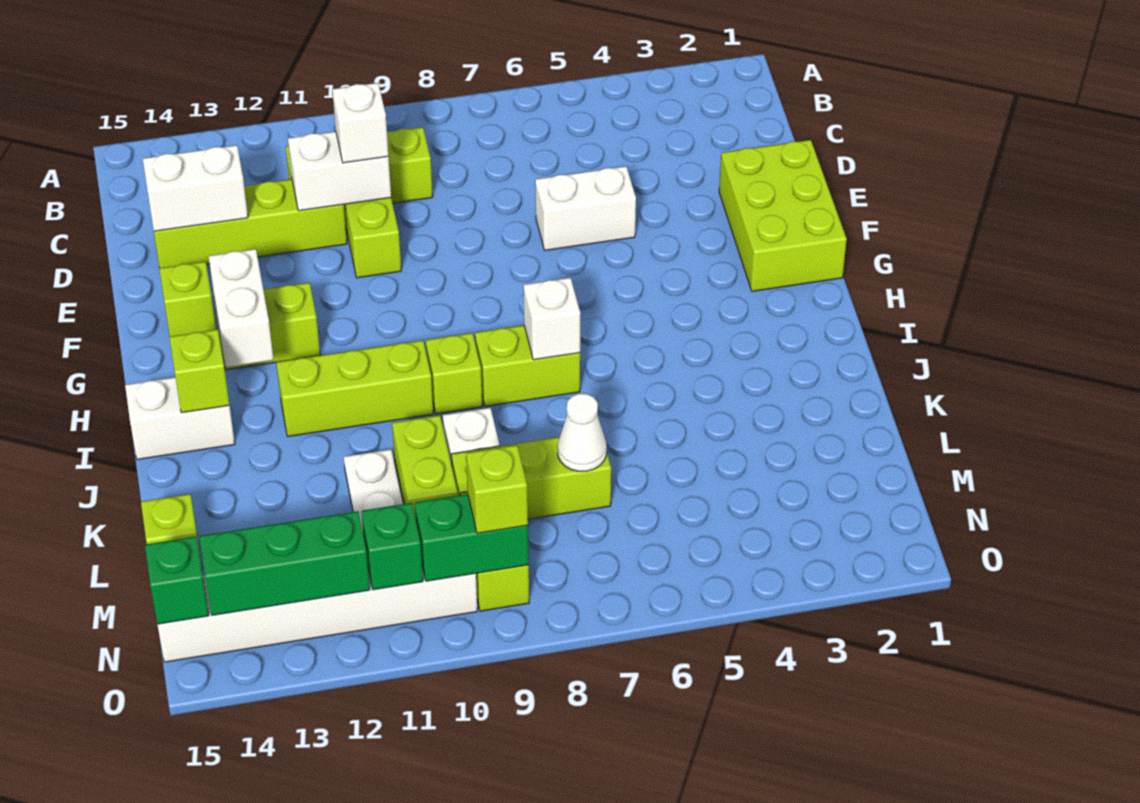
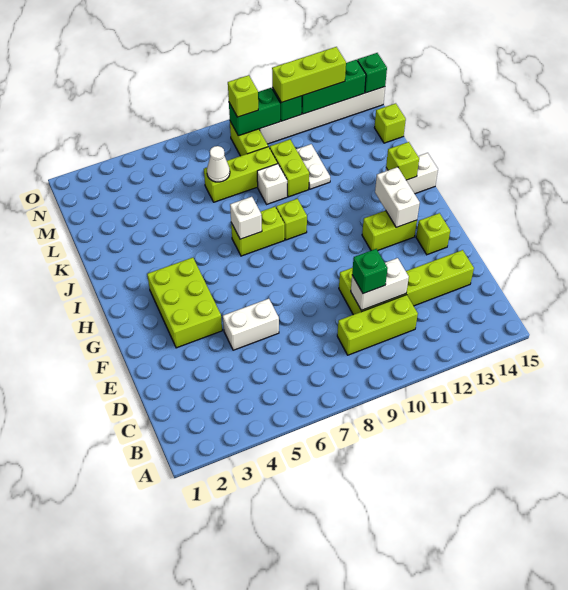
white 1x1 brick [332,83,388,163] -> green 1x1 brick [352,249,388,294]
white 1x2 brick [143,145,248,231] -> none
lime 2x3 brick [719,140,847,291] -> lime 2x3 brick moved to [147,258,222,348]
lime 1x3 brick [276,340,433,437] -> lime 1x3 brick moved to [272,47,346,103]

